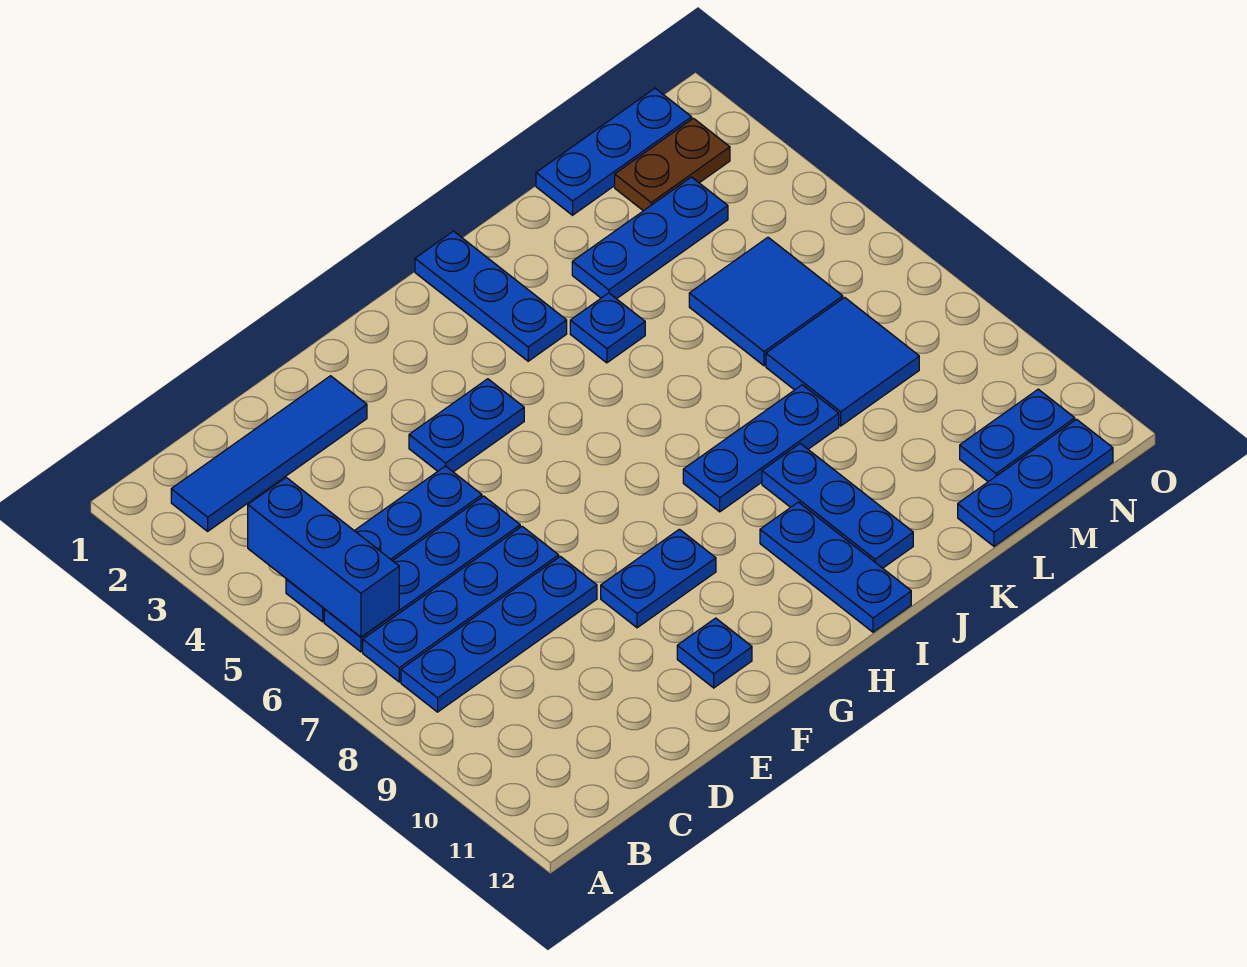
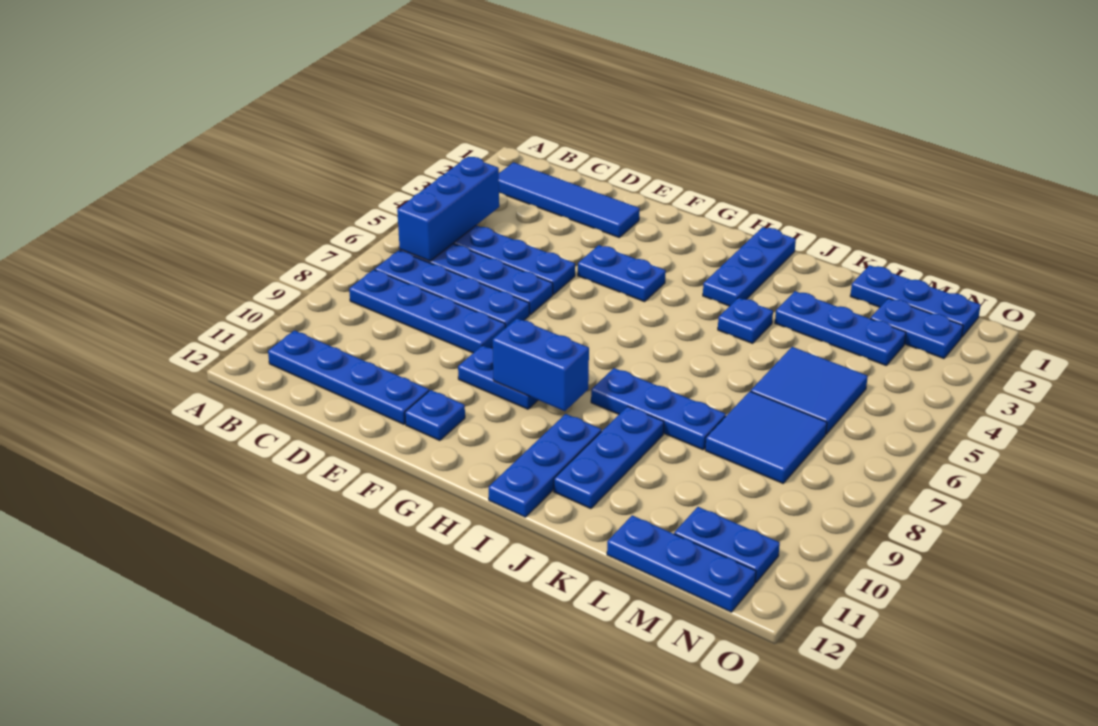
none -> blue 1x4 plate [268,331,429,424]
none -> blue 1x2 brick [493,319,589,411]
brown 1x2 plate [615,118,730,211] -> blue 1x2 plate [870,298,963,359]

